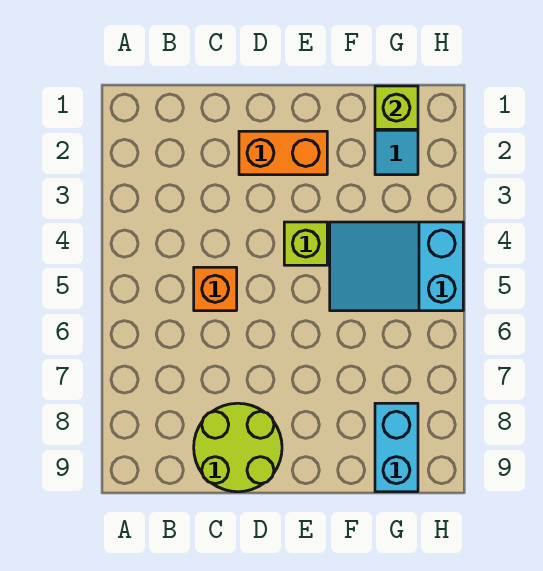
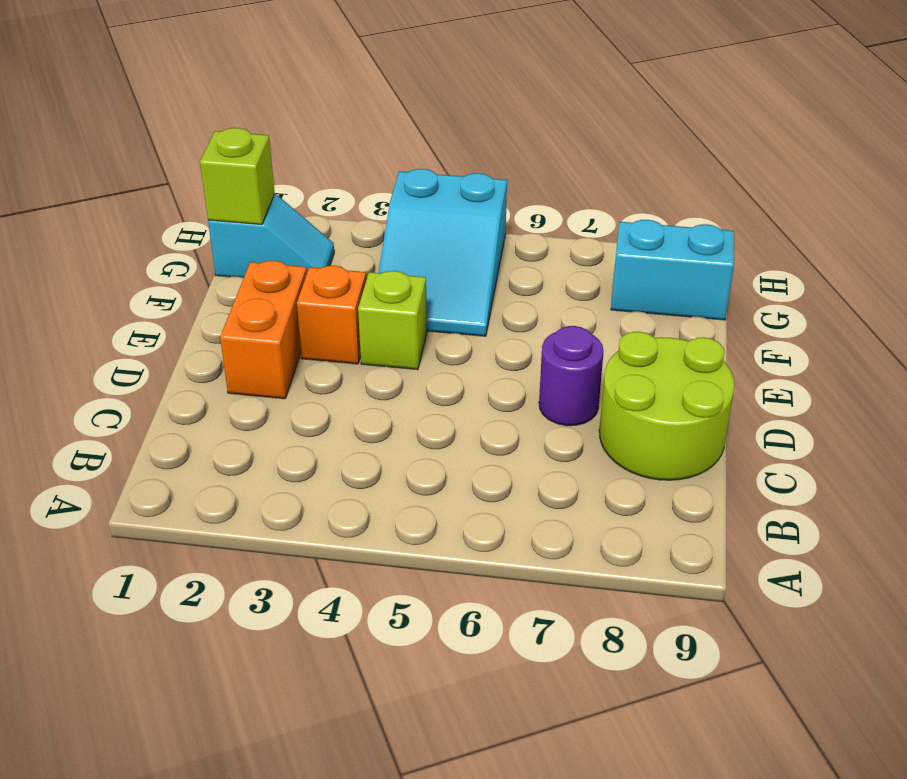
orange 1x1 brick [194,267,237,311] -> orange 1x1 brick moved to [297,266,366,364]
none -> purple 1x1 round brick [539,326,604,426]

